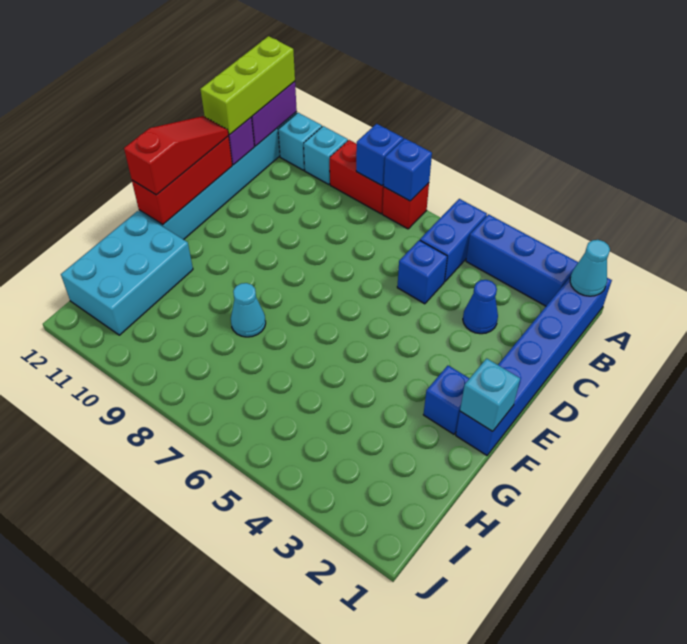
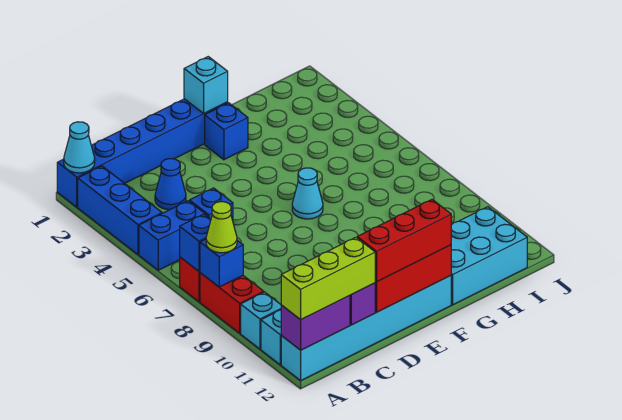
none -> lime 1x1 cone [206,202,237,253]
red 1x3 slope [124,116,229,195] -> red 1x3 brick [357,200,451,282]
cyan 1x1 cone [231,283,266,337] -> cyan 1x1 cone moved to [292,168,323,219]

